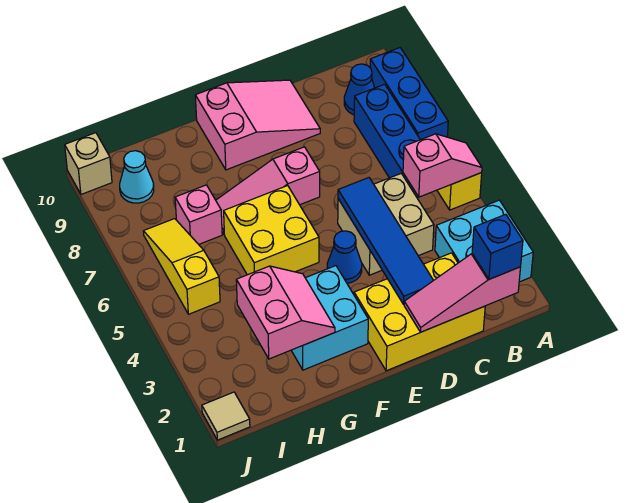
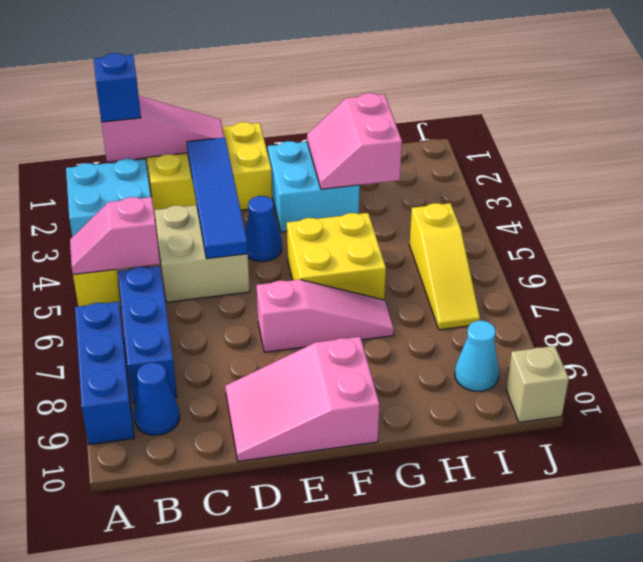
pink 1x1 brick [175,185,222,244] -> none
tan 1x1 tile [202,392,250,440] -> none

